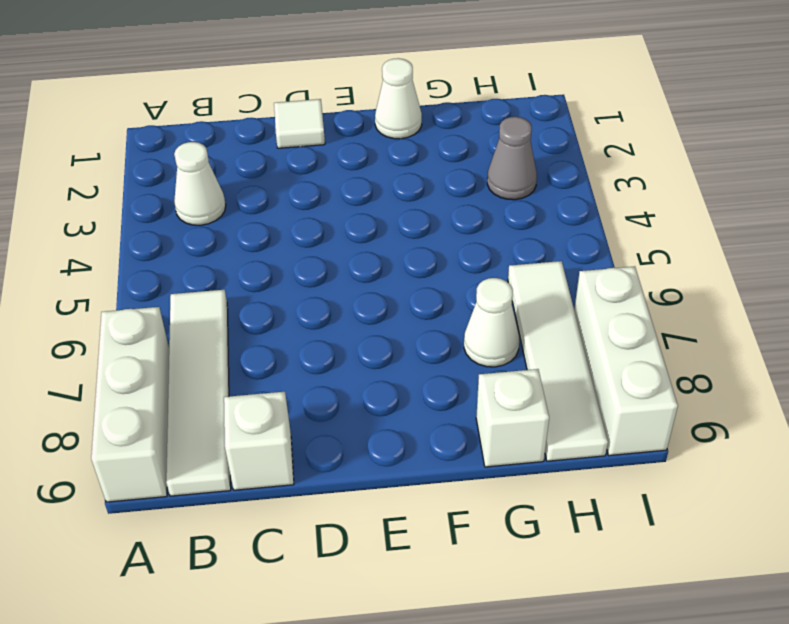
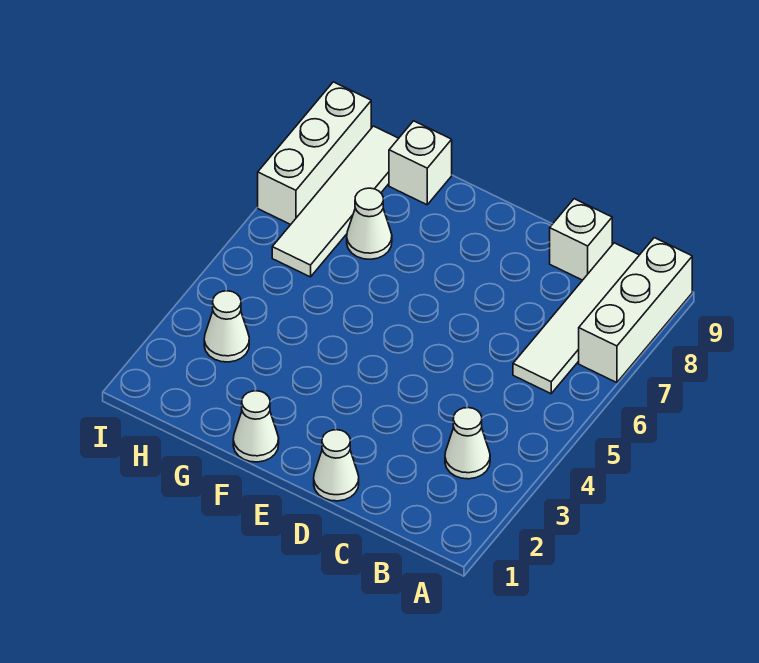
white 1x1 tile [274,99,325,148] -> white 1x1 cone [314,430,359,501]
grey 1x1 cone [487,117,537,200] -> white 1x1 cone [204,291,249,362]

